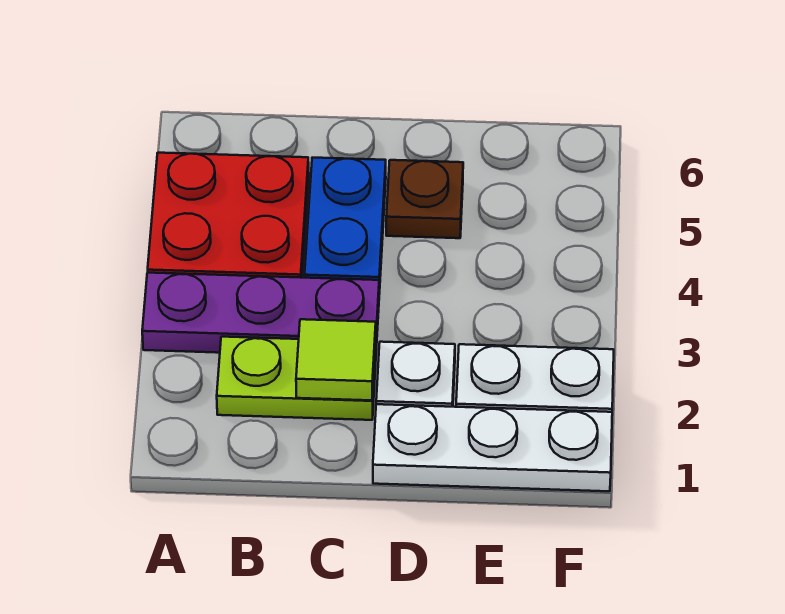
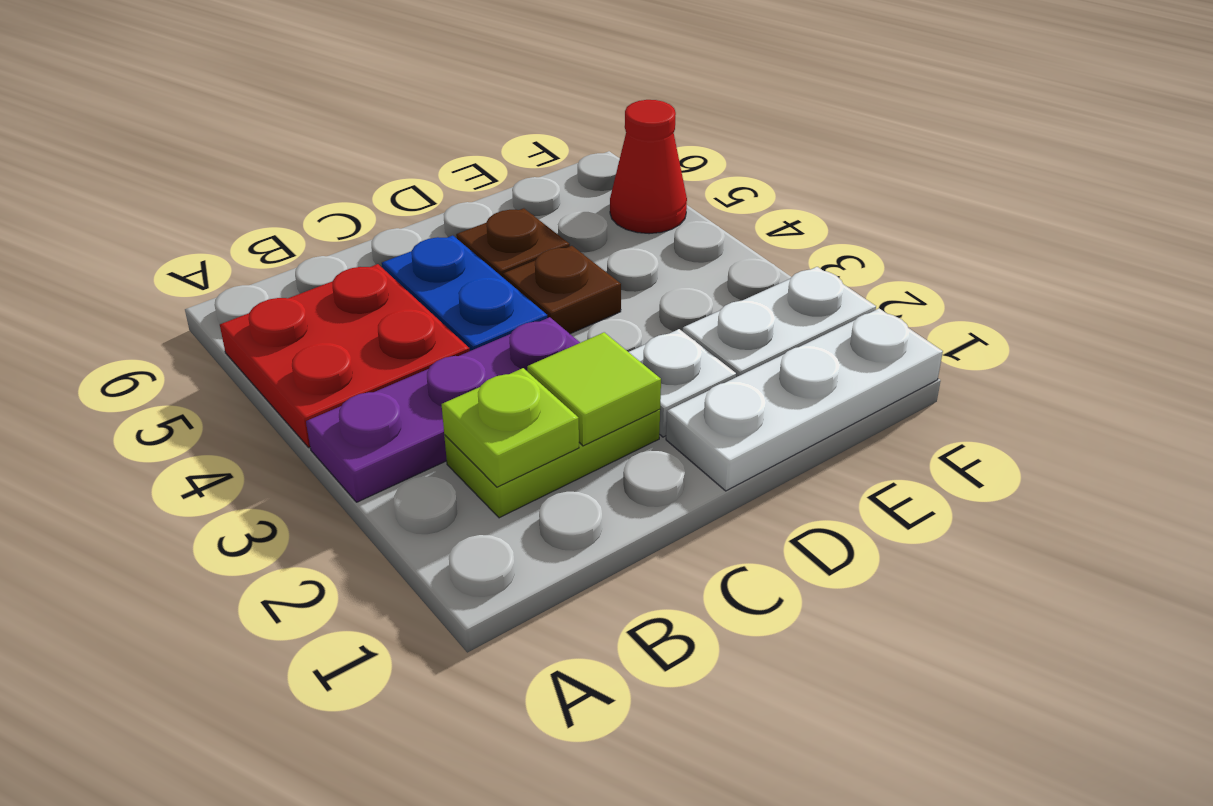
none -> lime 1x1 plate [442,368,579,487]
none -> brown 1x1 plate [503,246,621,334]
none -> red 1x1 cone [610,100,687,234]

